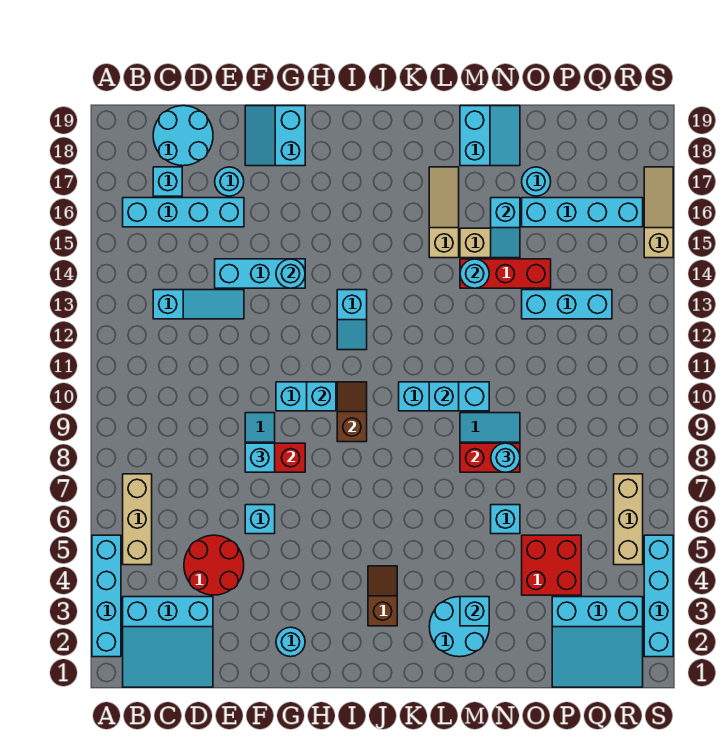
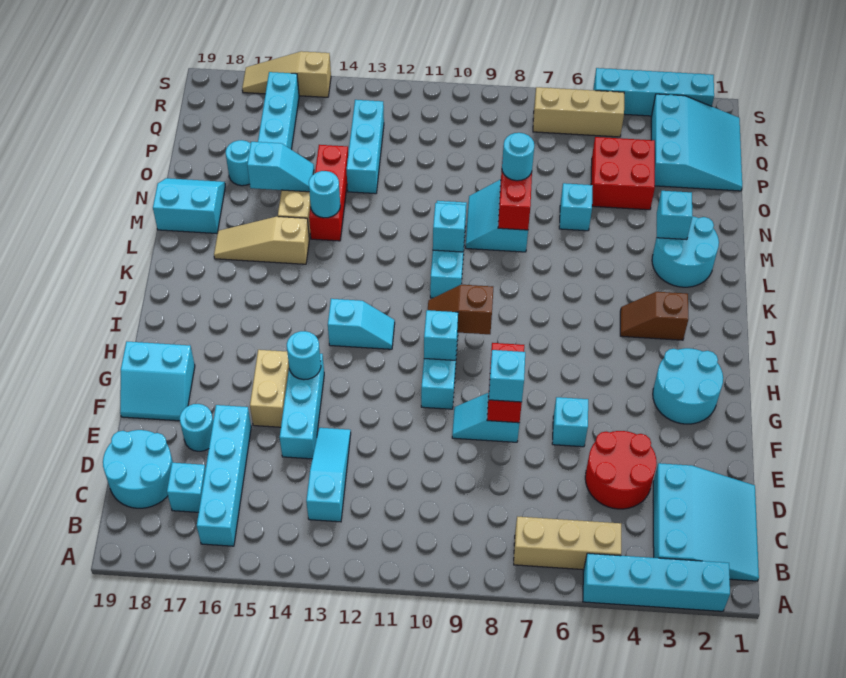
none -> tan 1x2 brick [250,350,289,427]
cyan 1x1 round brick [276,627,305,657] -> cyan 2x2 round brick [653,348,723,424]

